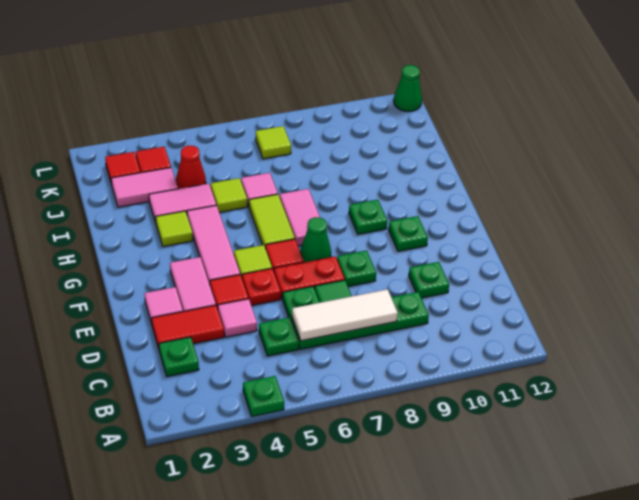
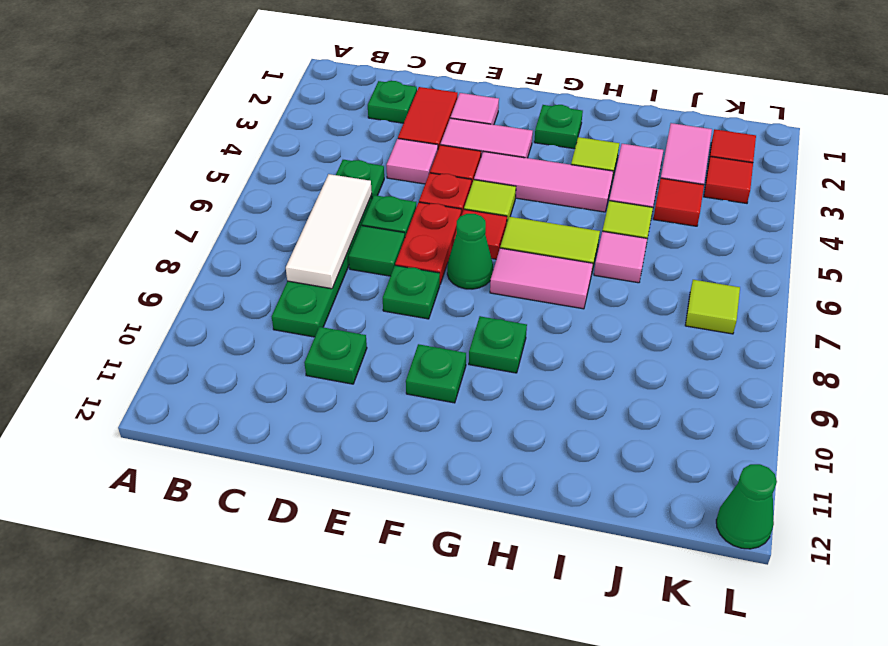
green 1x1 plate [243,376,284,417] -> green 1x1 plate moved to [534,105,583,149]
red 1x1 cone [176,145,206,189] -> red 1x1 tile [653,178,704,226]

